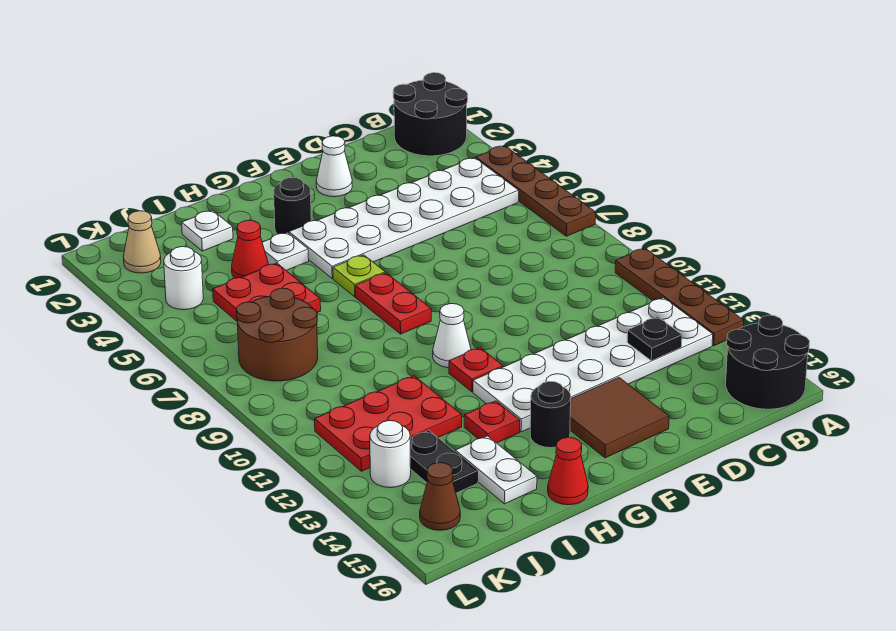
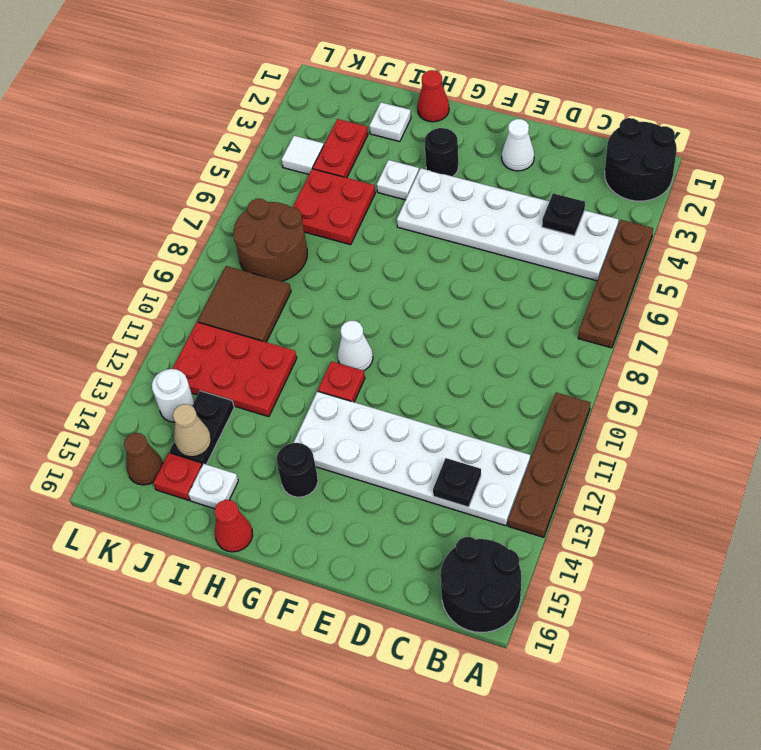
none -> black 1x1 plate [542,193,585,236]
brown 2x2 tile [570,377,669,458] -> brown 2x2 tile moved to [198,266,291,342]
lime 1x1 plate [333,255,385,297] -> none
red 1x2 plate [356,273,431,334] -> red 1x2 plate moved to [313,119,368,178]
red 1x1 plate [464,401,520,443] -> red 1x1 plate moved to [153,453,202,500]
red 1x1 cone [232,220,269,278] -> red 1x1 cone moved to [417,70,449,122]
white 1x2 plate [455,436,537,504] -> white 1x1 plate [188,464,238,509]
tan 1x1 cone [123,211,161,273] -> tan 1x1 cone moved to [173,404,211,457]
white 1x1 round brick [164,247,203,310] -> white 1x1 tile [281,136,324,174]

